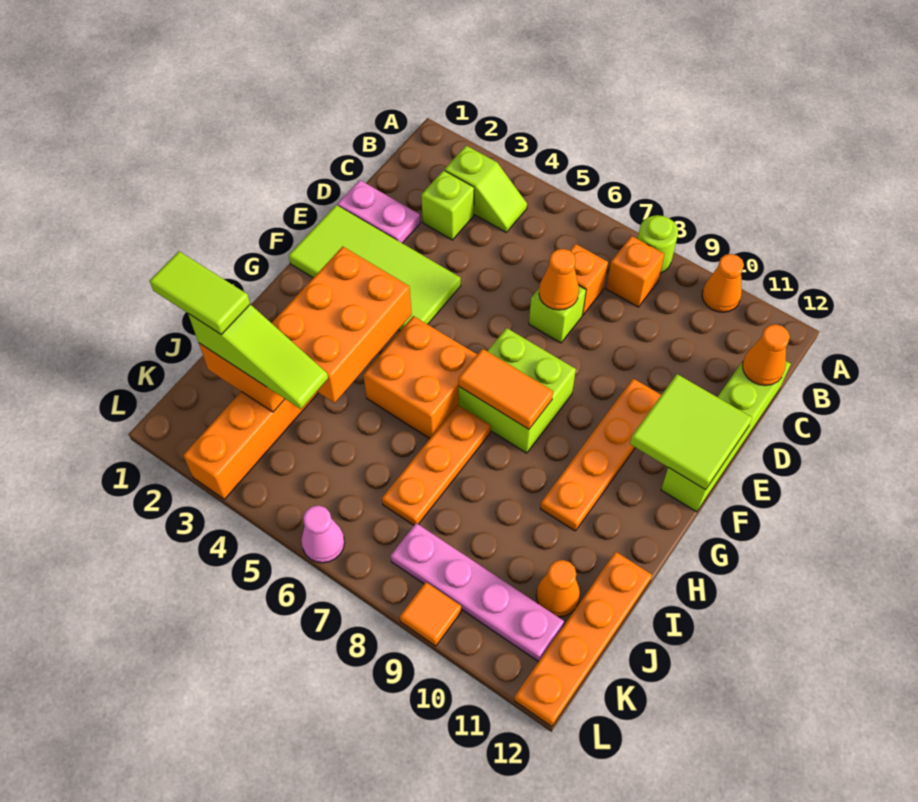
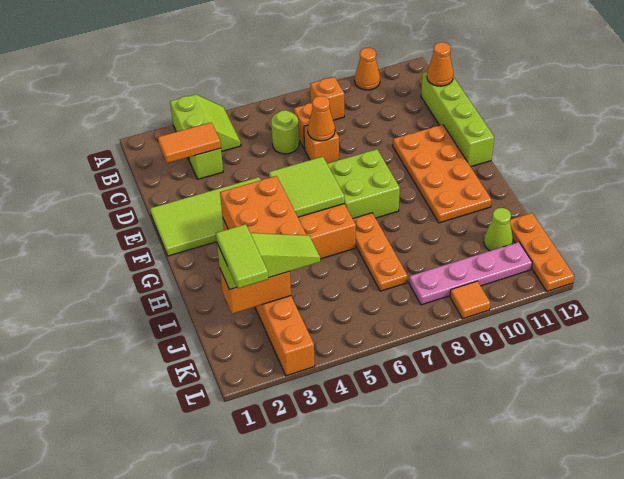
lime 1x1 round brick [638,215,678,273] -> lime 1x1 round brick moved to [271,110,299,154]
lime 1x2 slope [445,146,527,232] -> lime 2x2 slope [170,94,241,159]
pink 1x2 plate [338,180,420,243] -> none
lime 1x1 brick [529,286,586,343] -> orange 1x1 brick [304,125,339,163]
orange 1x4 plate [540,379,661,531] -> orange 2x4 plate [393,125,492,223]
lime 2x2 tile [630,374,752,490] -> lime 2x2 tile moved to [269,157,345,217]
orange 1x2 tile [458,349,553,429] -> orange 1x2 tile moved to [158,123,221,163]
orange 1x4 plate [514,552,652,727] -> orange 1x3 plate [510,213,574,291]
lime 1x2 tile [149,251,250,335] -> lime 1x2 tile turned to [216,224,268,288]
orange 1x1 cone [536,560,580,617] -> lime 1x1 cone [484,208,513,251]
pink 1x1 cone [301,505,345,563] -> none

